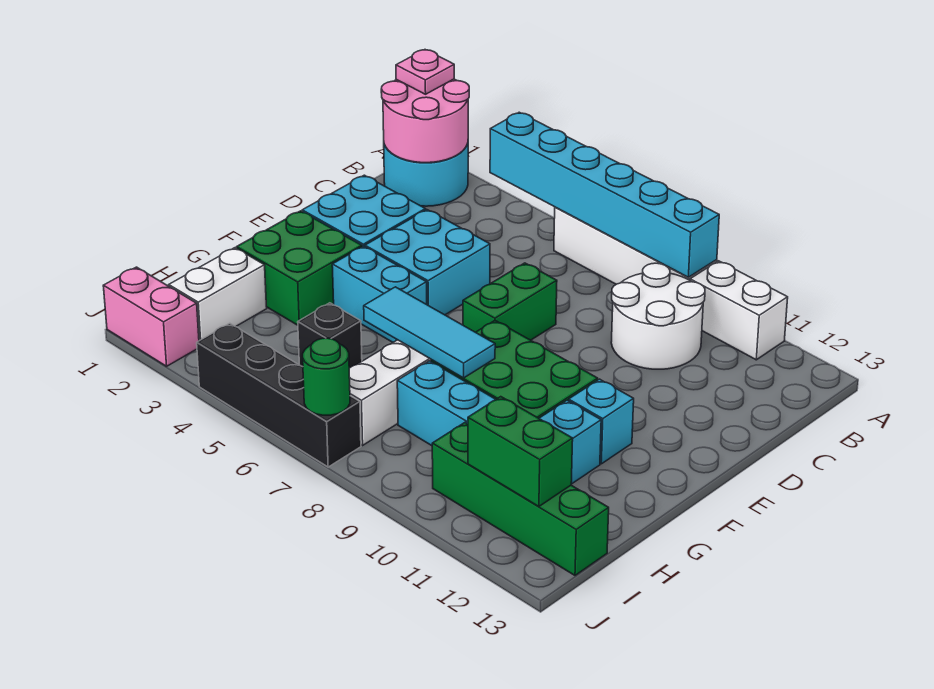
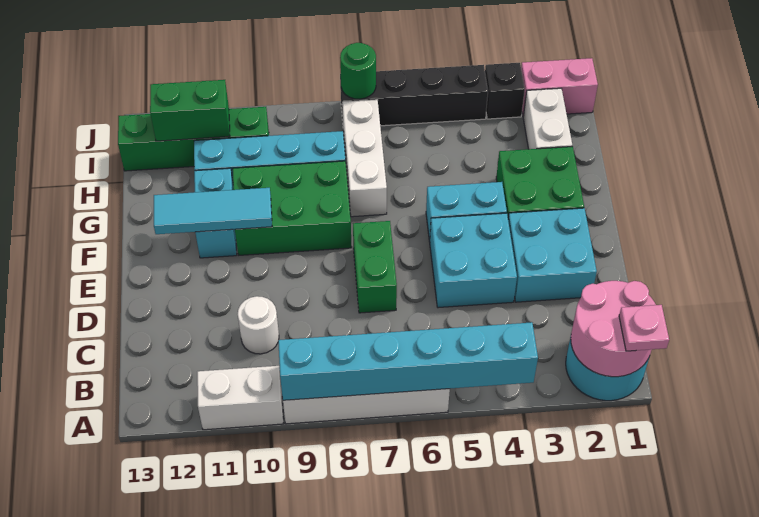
white 2x2 round brick [611,263,705,369] -> white 1x1 round brick [238,296,279,354]
cyan 1x3 tile [364,287,495,378] -> cyan 1x3 tile moved to [154,188,272,234]
black 1x1 brick [298,303,362,368] -> black 1x1 brick moved to [485,63,525,119]

